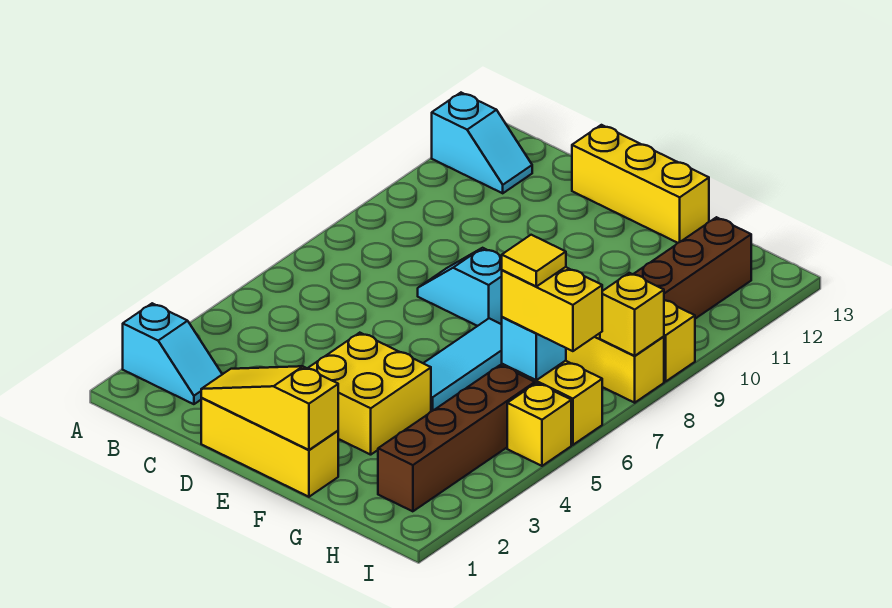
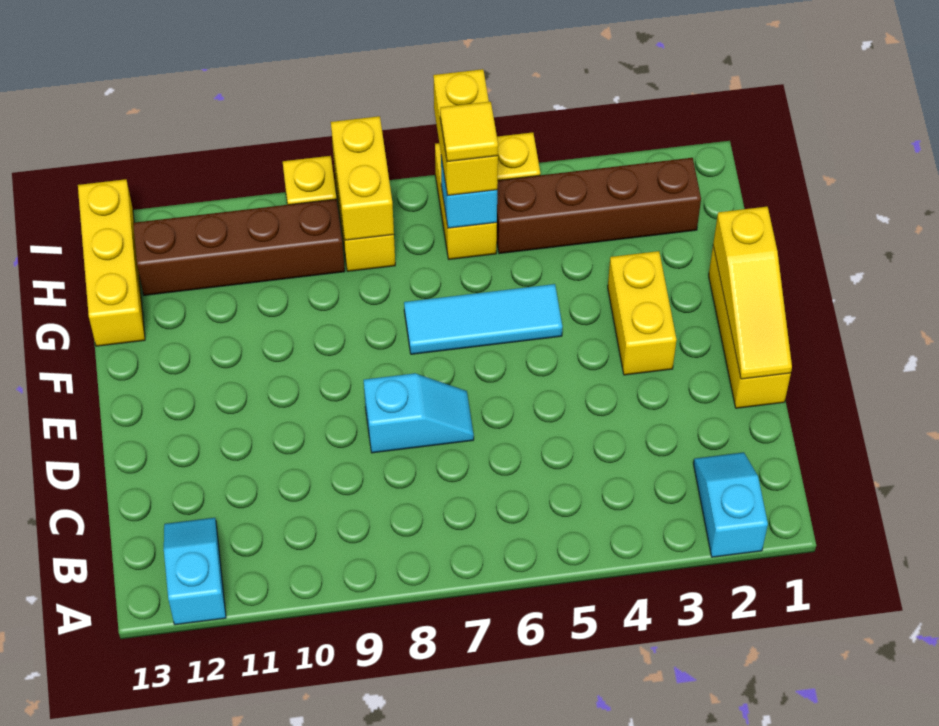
cyan 1x2 slope [418,248,502,326] -> cyan 1x2 slope turned to [364,373,474,453]
yellow 1x3 brick [572,125,709,243] -> yellow 1x3 brick moved to [78,179,145,346]
yellow 2x2 brick [308,333,431,455] -> yellow 1x2 brick [608,251,677,375]
yellow 1x1 brick [600,273,664,356] -> yellow 1x2 brick [331,116,394,240]

